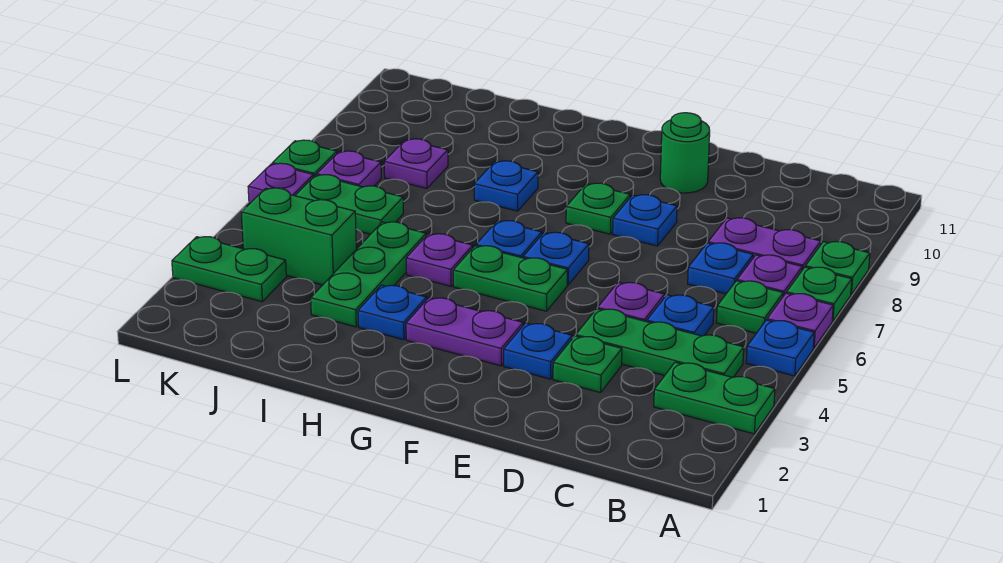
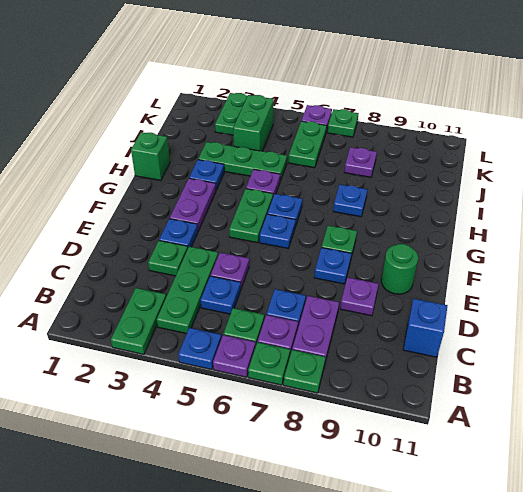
none -> blue 1x1 brick [403,299,447,357]
none -> green 1x1 brick [131,132,170,180]
purple 1x1 plate [317,151,381,187] -> purple 1x1 plate moved to [340,277,378,316]

